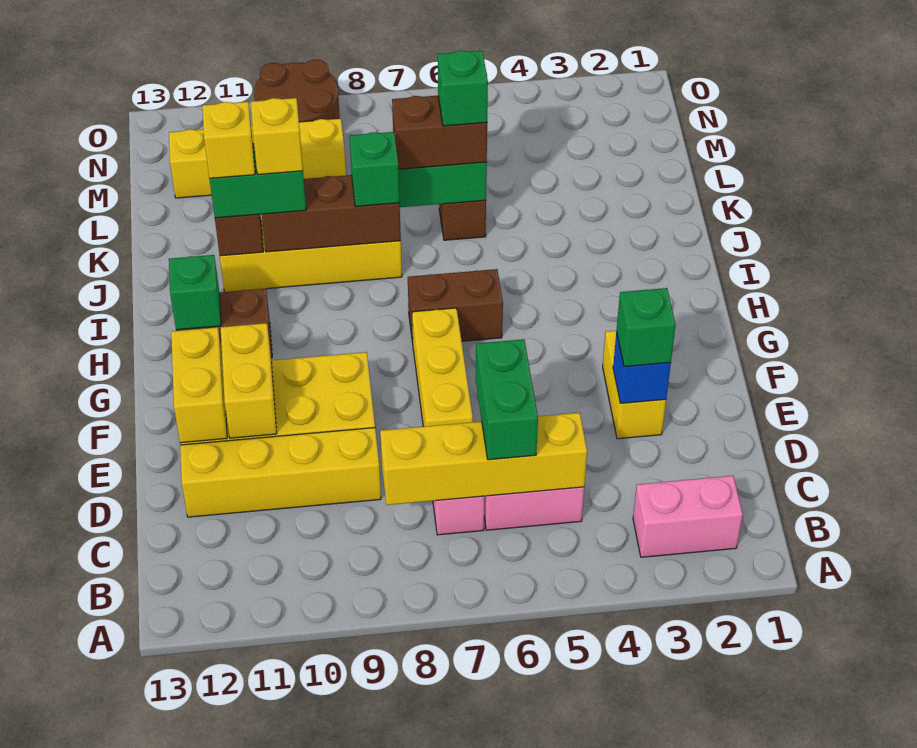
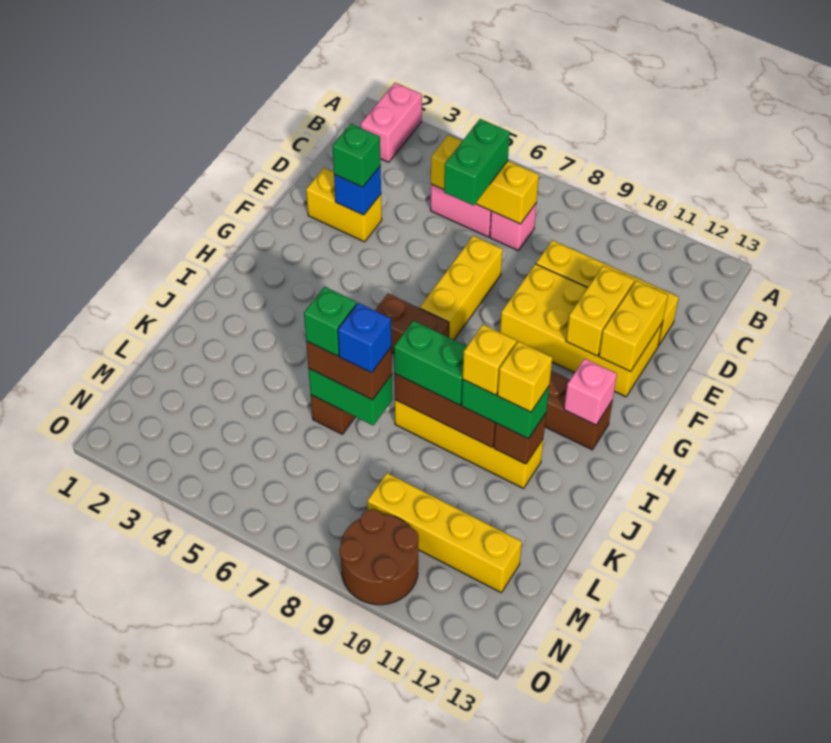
pink 1x2 brick [633,476,743,557] -> pink 1x2 brick turned to [361,83,422,162]
yellow 1x4 brick [380,413,587,505] -> yellow 1x3 brick [431,135,539,224]
yellow 1x2 brick [603,331,666,439] -> yellow 1x2 brick turned to [306,168,382,242]
green 1x1 brick [169,255,221,330] -> pink 1x1 brick [564,358,617,425]
green 1x1 brick [350,132,400,206] -> green 1x2 brick [394,321,467,405]
none -> blue 1x1 brick [338,303,391,373]

